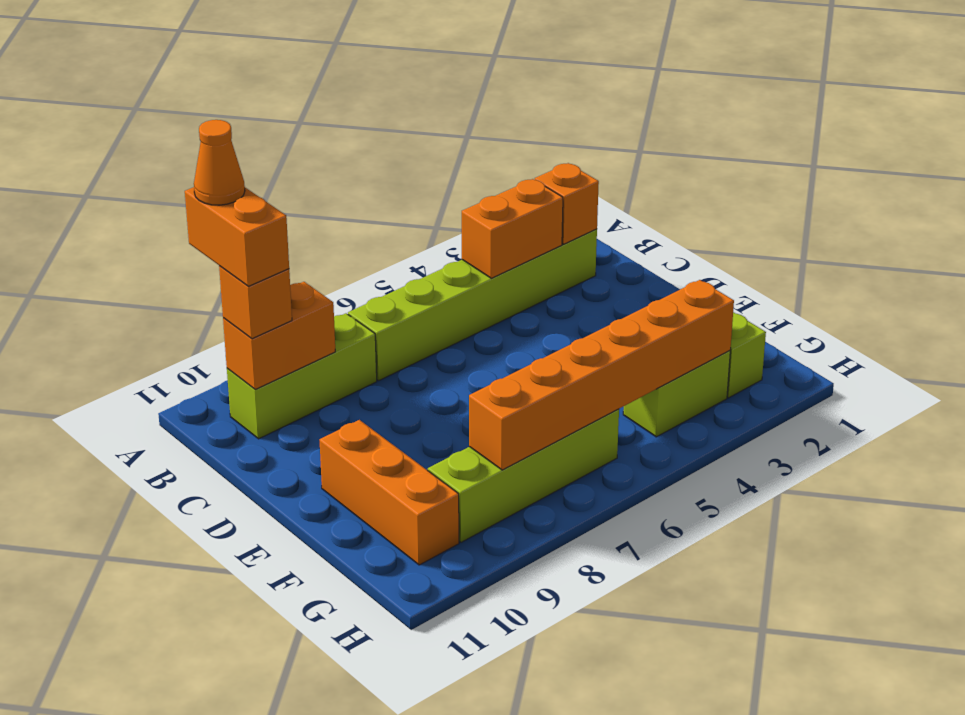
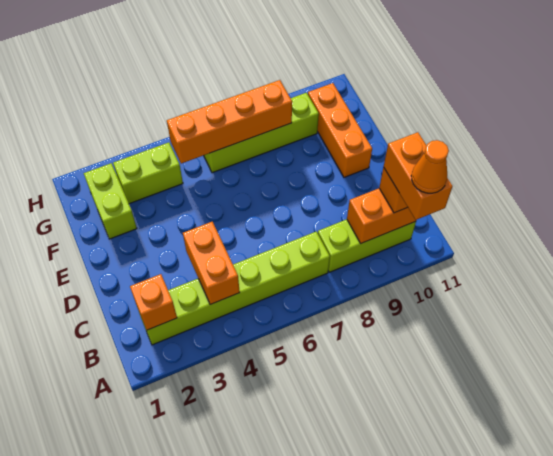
orange 1x2 brick [462,179,563,278] -> orange 1x2 brick turned to [183,222,240,305]
orange 1x6 brick [469,280,734,470] -> orange 1x4 brick [167,80,292,164]

